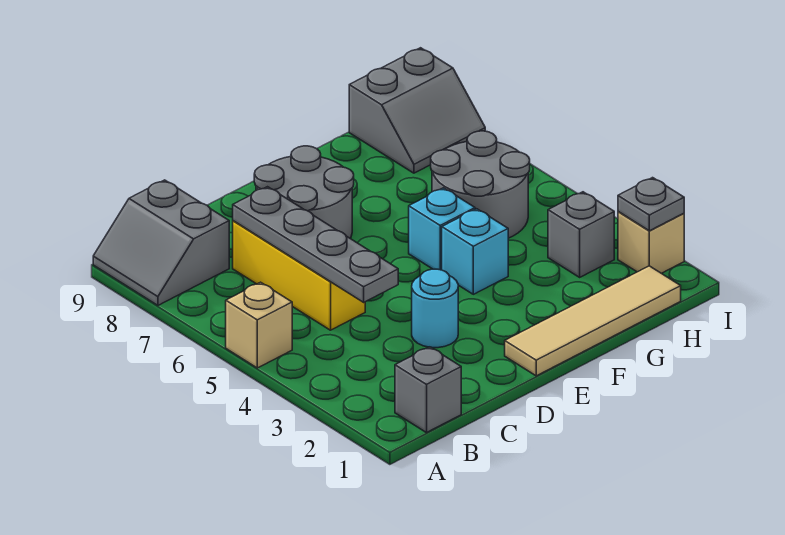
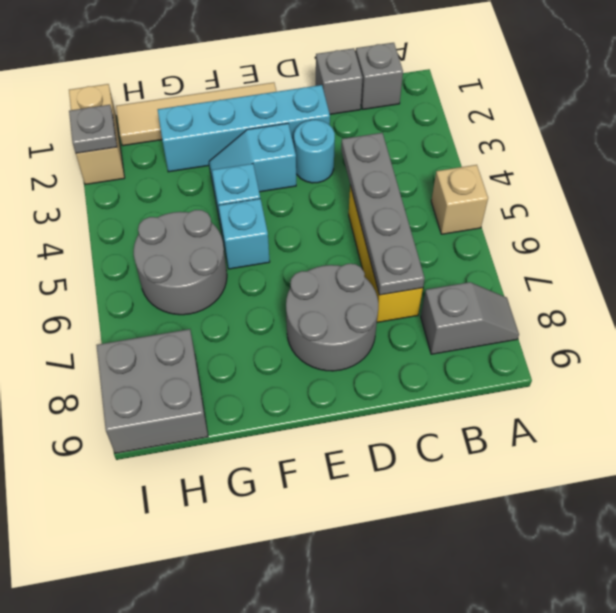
grey 2x2 slope [93,180,229,305] -> grey 1x2 slope [421,282,519,354]
none -> cyan 1x4 brick [158,85,330,172]
none -> cyan 1x2 slope [209,123,296,193]
grey 1x1 brick [548,192,614,277] -> grey 1x1 brick moved to [316,48,363,114]
grey 2x2 slope [349,48,485,173] -> grey 2x2 brick [96,329,208,453]
tan 1x1 brick [618,212,684,273] -> tan 1x2 brick [69,84,125,185]

